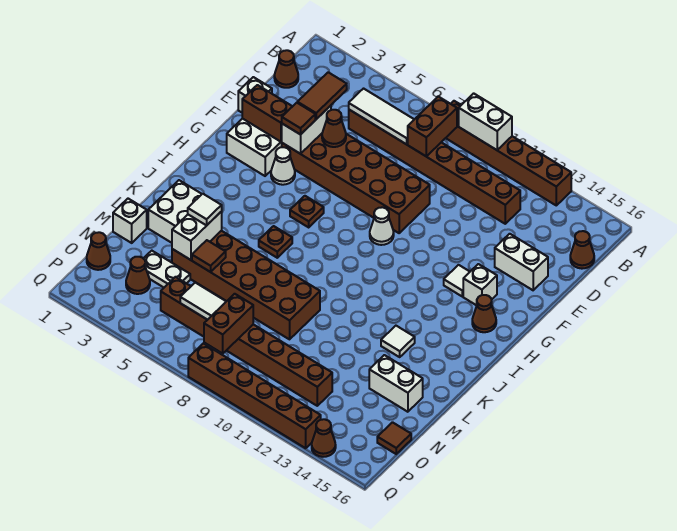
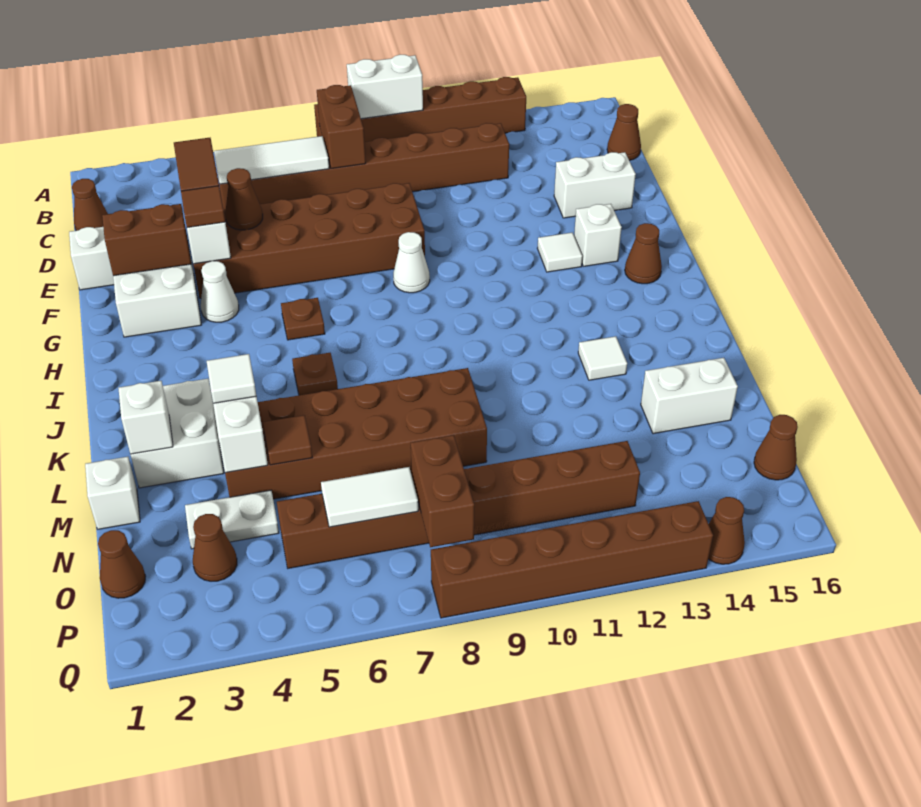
none -> white 1x1 brick [118,381,173,454]
brown 1x1 tile [377,422,411,454] -> brown 1x1 cone [754,415,798,480]

